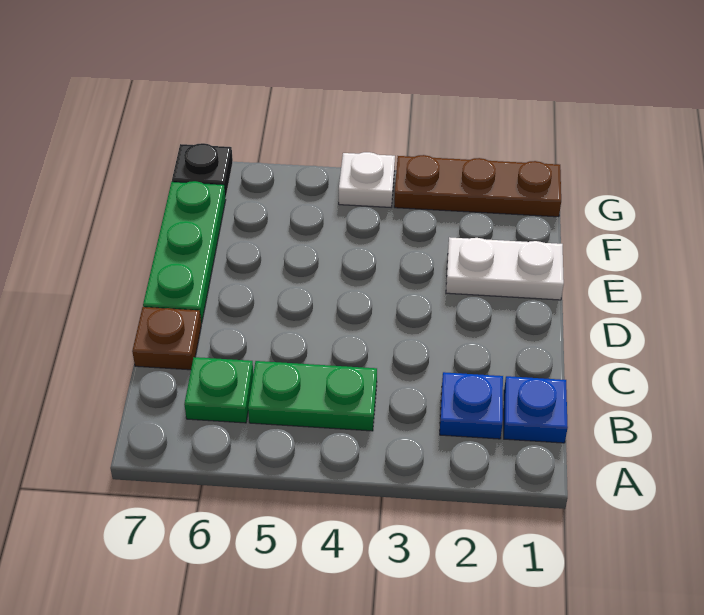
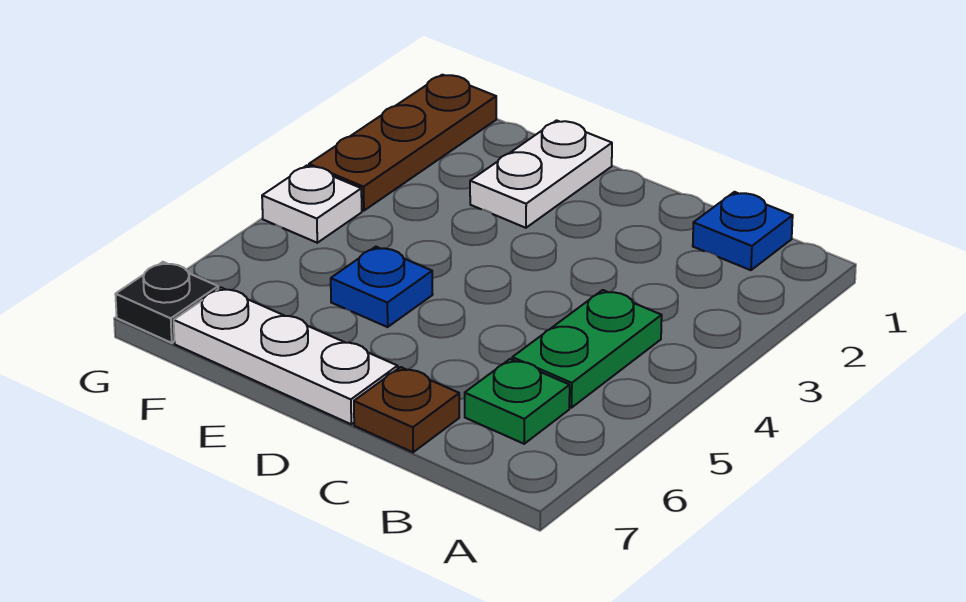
blue 1x1 plate [440,372,503,439] -> blue 1x1 plate moved to [331,247,433,327]
green 1x3 plate [143,181,226,323] -> white 1x3 plate [174,288,398,424]

